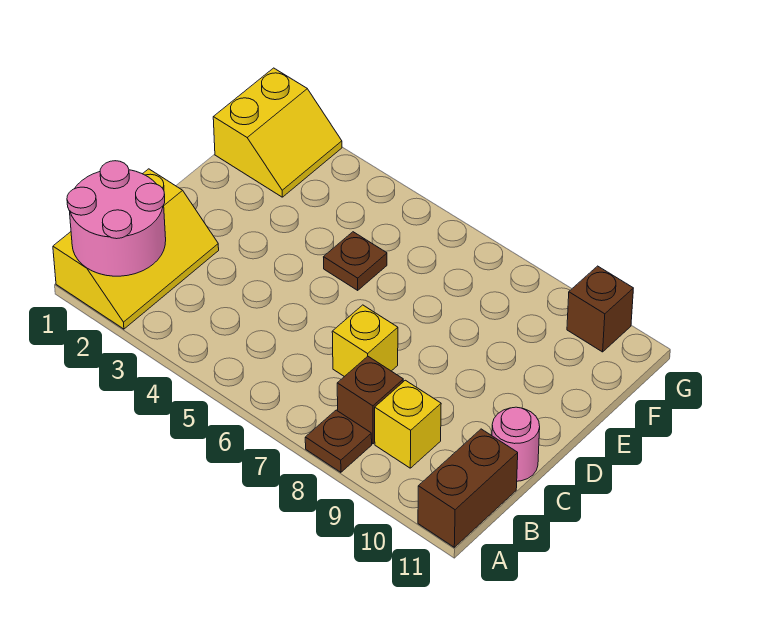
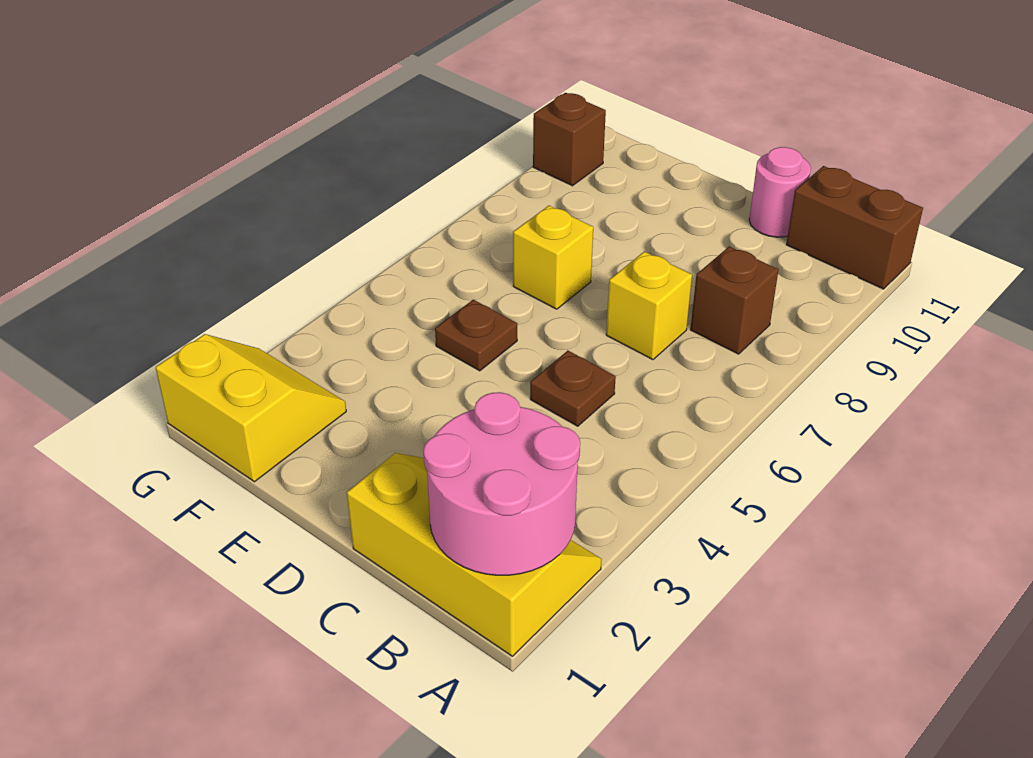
brown 1x1 plate [305,410,372,472] -> brown 1x1 plate moved to [530,351,616,426]
yellow 1x1 brick [375,380,441,468] -> yellow 1x1 brick moved to [513,206,593,309]

